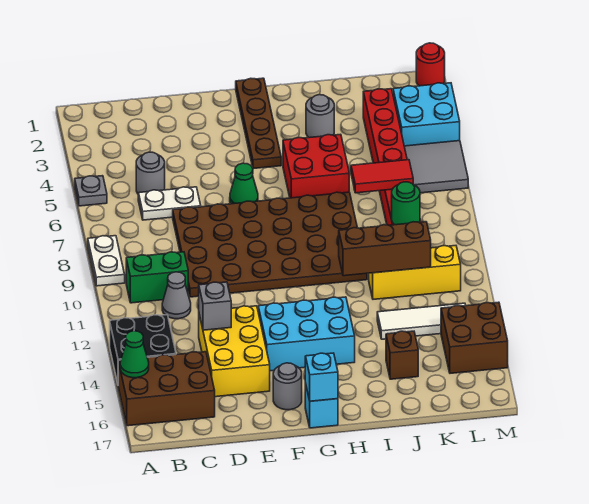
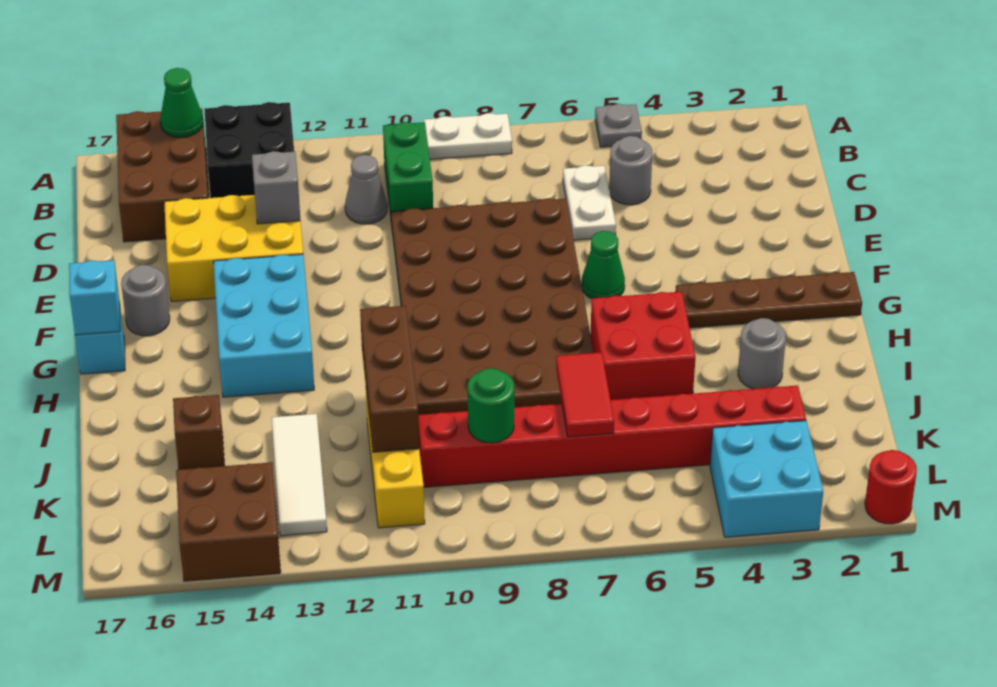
grey 2x2 tile [404,141,468,193] -> none

